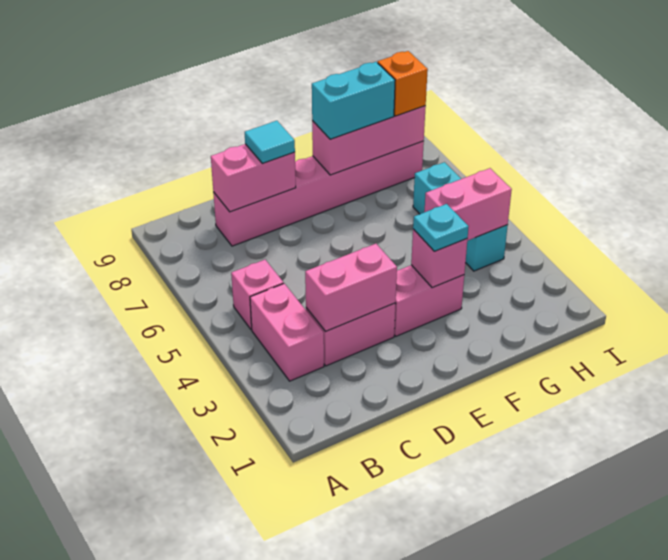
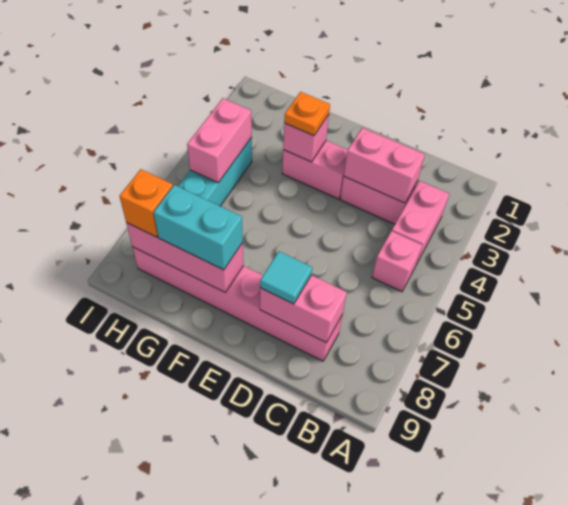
cyan 1x1 plate [413,204,469,251] -> orange 1x1 plate [284,92,330,136]
pink 1x2 brick [424,168,512,241] -> pink 1x2 brick turned to [187,98,252,183]

